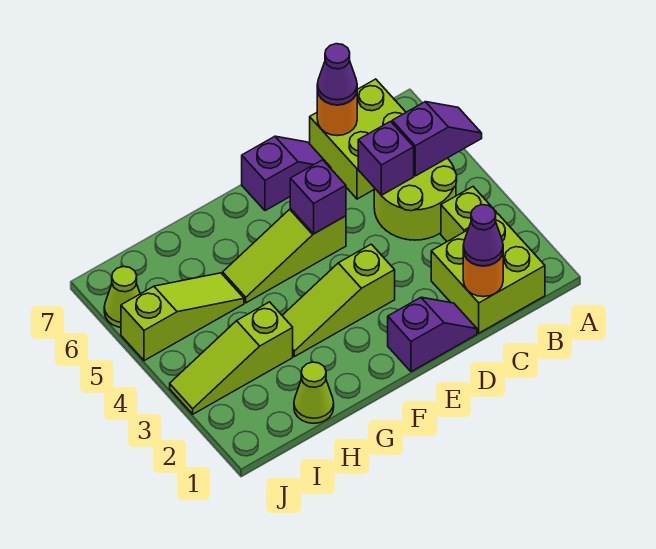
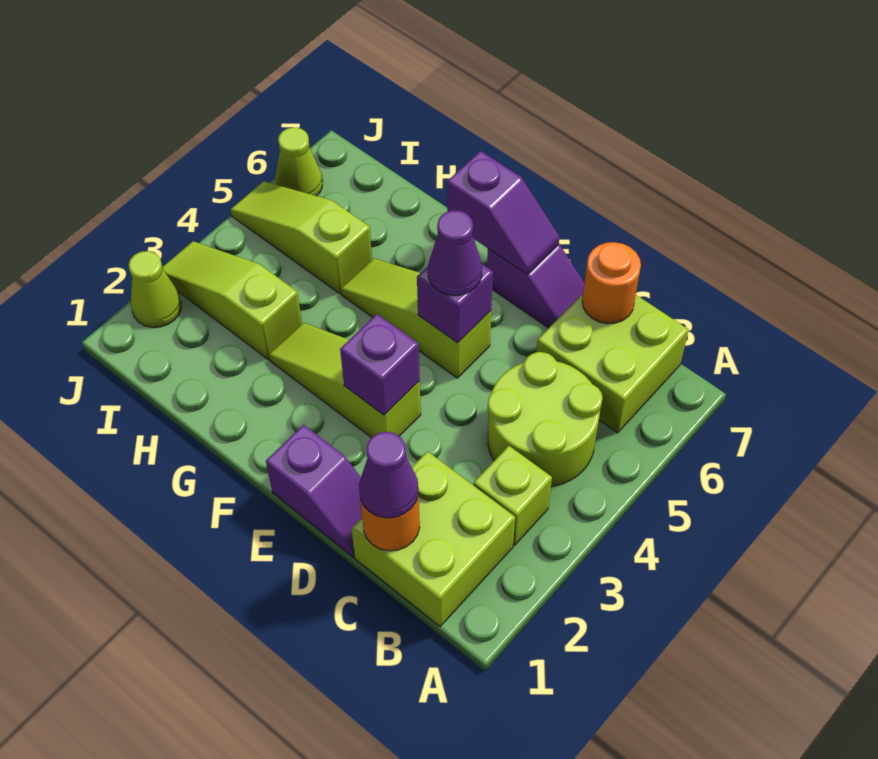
purple 1x2 slope [392,102,482,176] -> purple 1x2 slope moved to [447,151,560,274]
purple 1x1 brick [358,122,414,195] -> purple 1x1 brick moved to [340,314,420,415]
purple 1x1 cone [317,44,357,105] -> purple 1x1 cone moved to [428,211,482,296]
lime 1x1 cone [294,362,334,423] -> lime 1x1 cone moved to [129,251,181,327]
lime 1x3 slope [121,273,244,361] -> lime 1x3 slope turned to [231,181,372,293]

